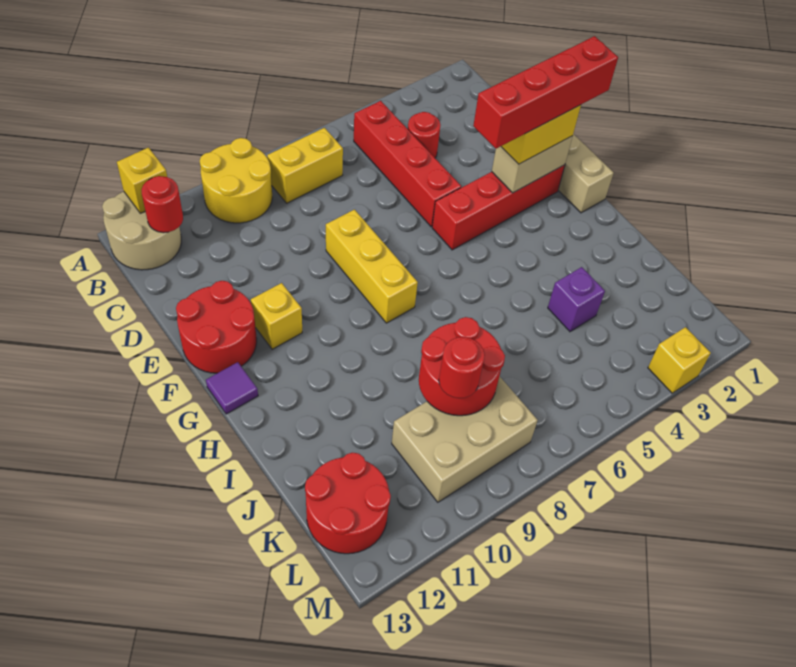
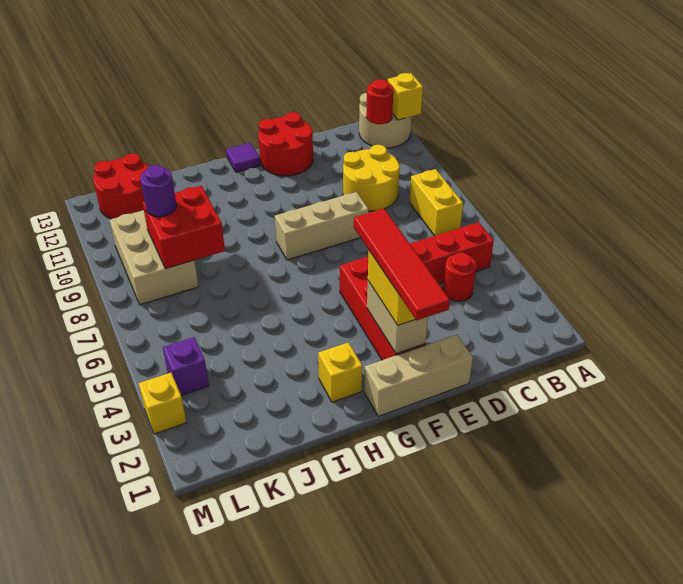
yellow 2x2 round brick [200,138,272,223] -> yellow 2x2 round brick moved to [343,145,400,211]
yellow 1x3 brick [326,210,418,323] -> tan 1x3 brick [275,192,369,260]
red 1x4 brick [473,36,618,149] -> red 1x4 tile [354,209,450,320]
yellow 1x1 brick [251,283,302,349] -> yellow 1x1 brick moved to [318,342,362,402]
purple 1x1 brick [548,267,605,332] -> purple 1x1 brick moved to [163,337,209,395]
red 2x2 round brick [419,317,505,416] -> red 2x2 brick [142,186,225,269]
red 1x1 round brick [439,337,485,398] -> purple 1x1 round brick [140,165,176,217]

